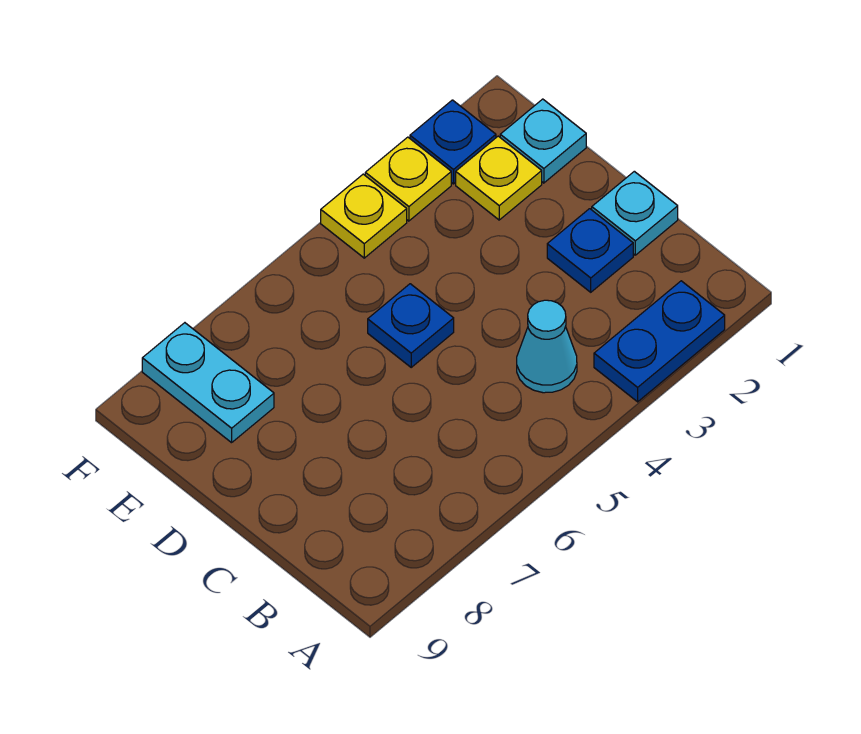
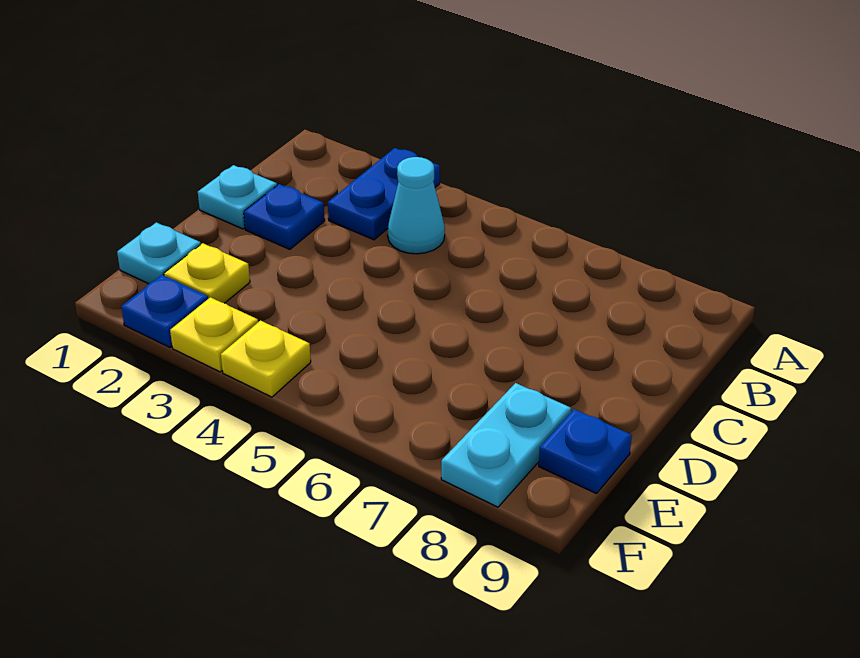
blue 1x2 plate [594,281,725,402] -> blue 1x2 plate turned to [328,148,440,240]
blue 1x1 plate [368,284,454,367] -> blue 1x1 plate moved to [539,409,632,494]

